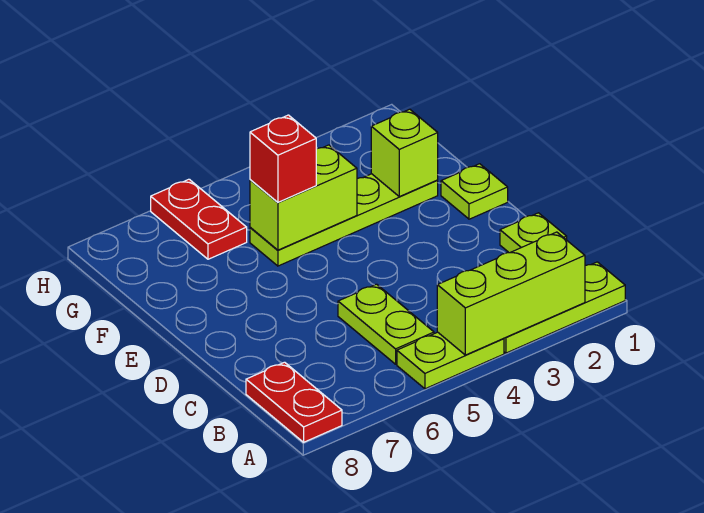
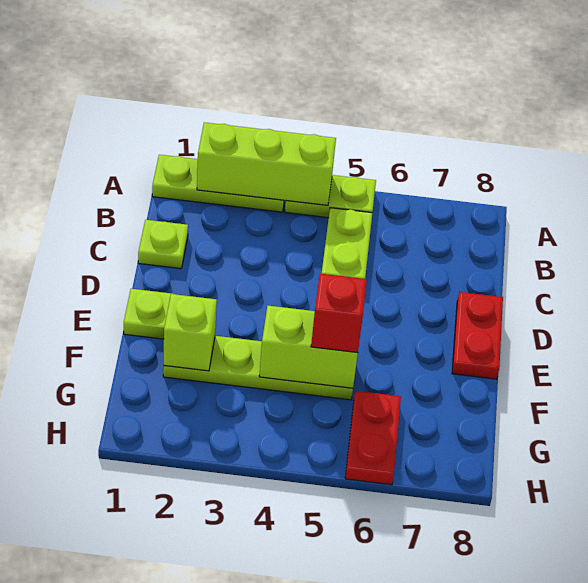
red 1x2 plate [246,362,342,442] -> red 1x2 plate moved to [452,292,503,379]

